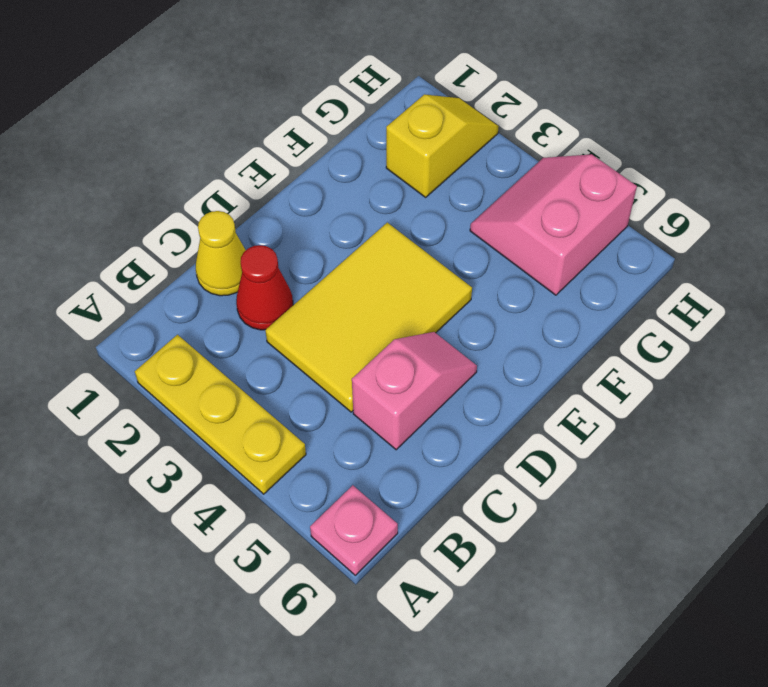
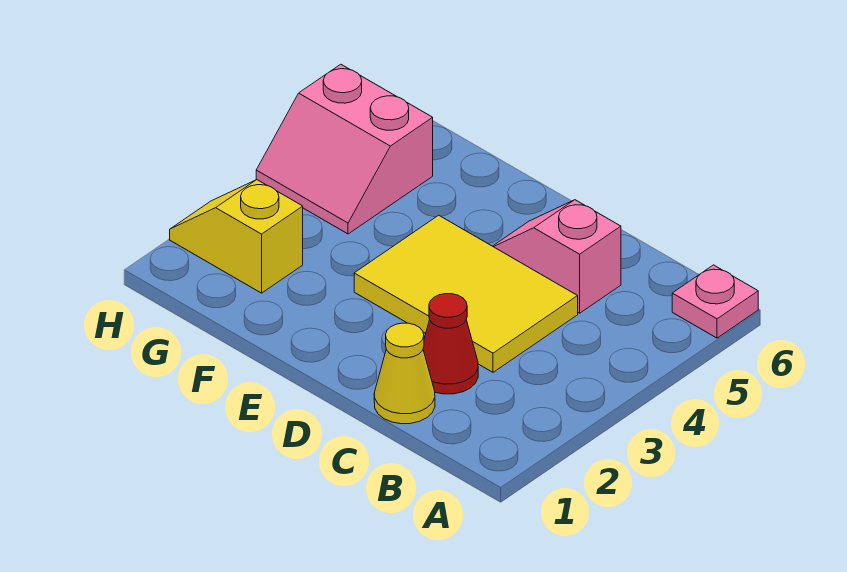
yellow 1x3 plate [135,335,306,494] -> none

